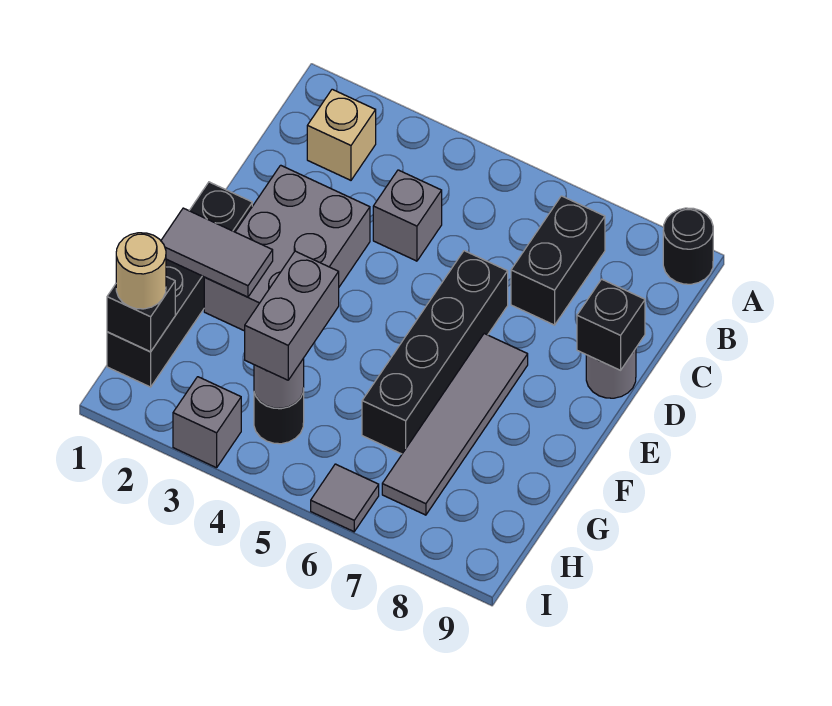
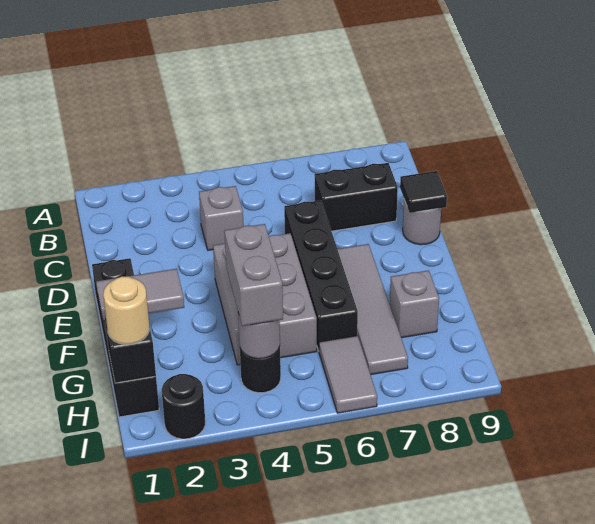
black 1x1 round brick [663,208,713,284] -> black 1x1 round brick moved to [162,374,205,439]
tan 1x1 brick [307,89,376,180] -> none
black 1x2 brick [511,196,605,325] -> black 1x2 brick turned to [314,163,398,231]
grey 2x3 brick [204,165,370,331] -> grey 2x3 brick moved to [213,233,317,365]
black 1x1 brick [577,279,645,370] -> black 1x1 tile [400,171,447,213]
grey 1x1 brick [173,377,241,468] -> grey 1x1 brick moved to [390,270,439,338]
grey 1x1 tile [311,464,379,532] -> grey 1x2 tile [319,336,377,413]

